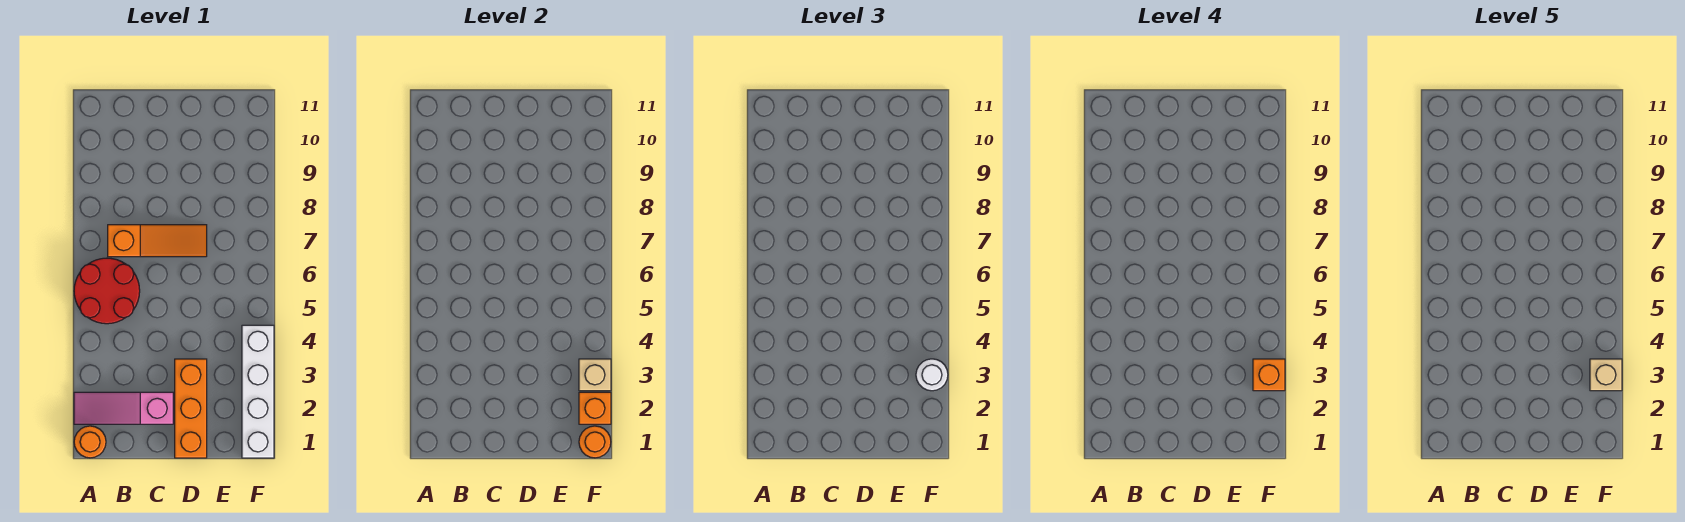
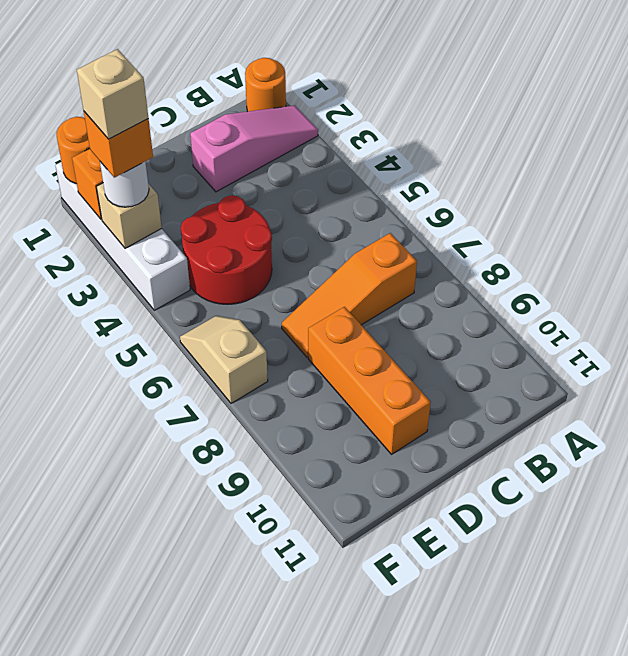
red 2x2 round brick [74,258,140,324] -> red 2x2 round brick moved to [181,195,272,304]
orange 1x3 brick [175,359,207,458] -> orange 1x3 brick moved to [308,307,431,454]
none -> tan 1x2 slope [180,316,268,403]

